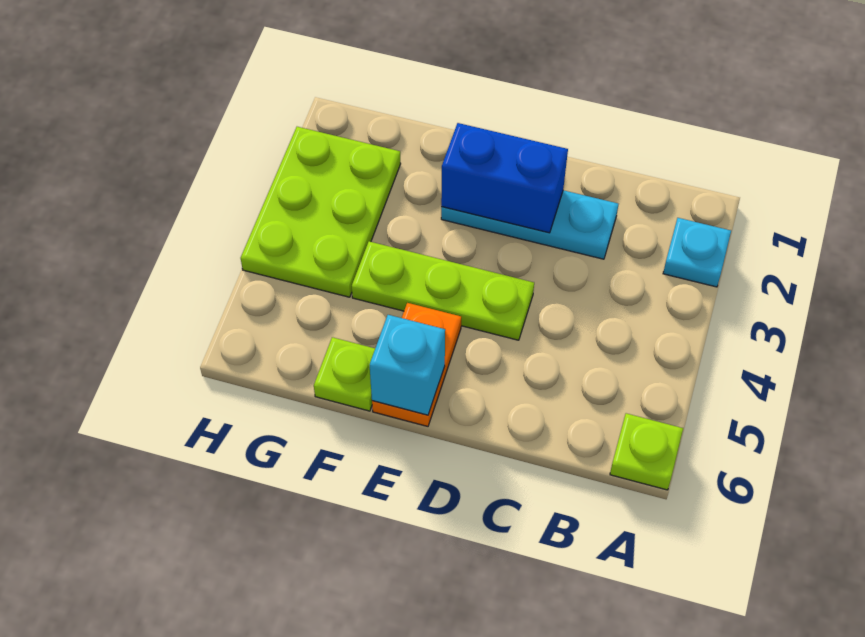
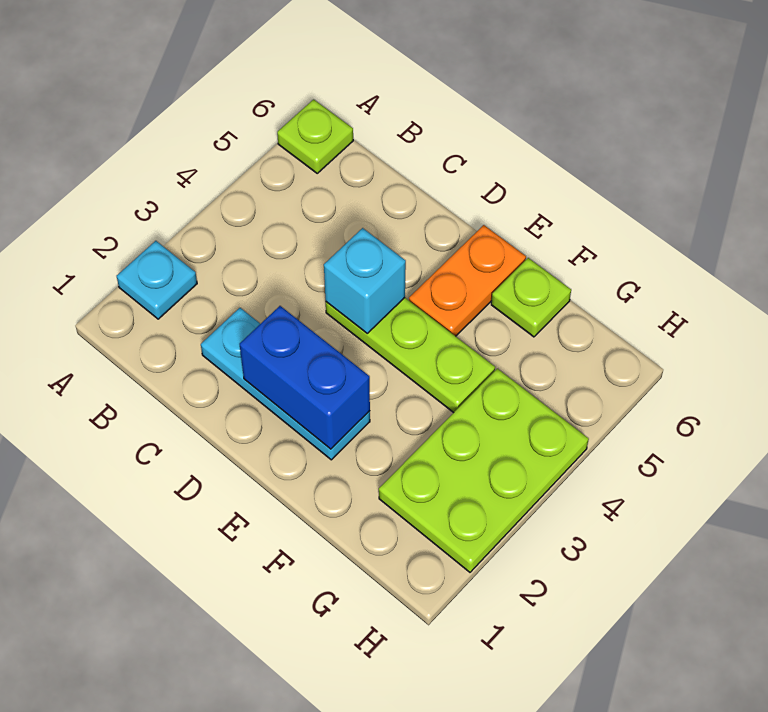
cyan 1x1 brick [370,315,445,415] -> cyan 1x1 brick moved to [324,228,406,333]

